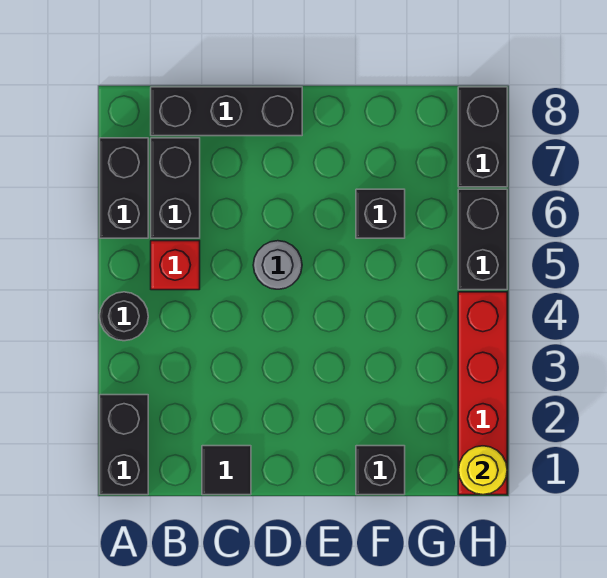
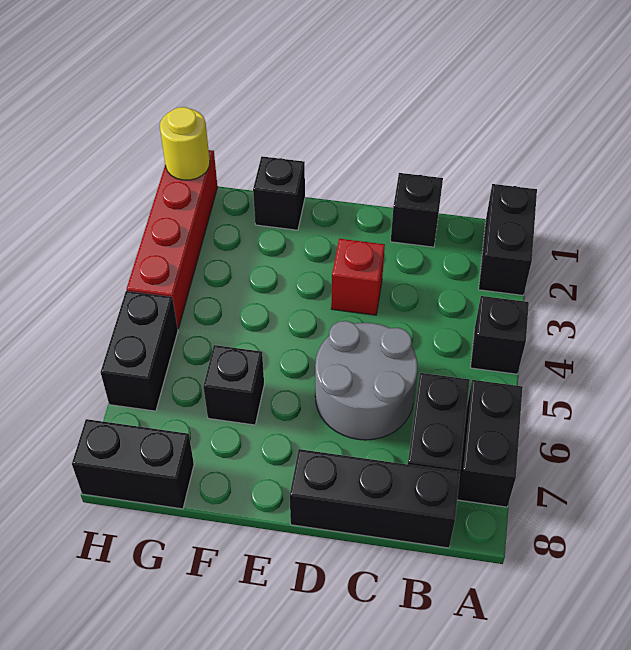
black 1x1 round brick [100,292,148,341] -> black 1x1 brick [470,296,529,374]
red 1x1 brick [151,241,200,290] -> red 1x1 brick moved to [331,239,385,315]
black 1x1 tile [202,446,251,495] -> black 1x1 brick [391,173,443,247]
grey 1x1 round brick [253,241,302,289] -> grey 2x2 round brick [315,321,418,440]
black 1x2 brick [458,87,507,187] -> black 1x2 brick turned to [72,419,194,509]

